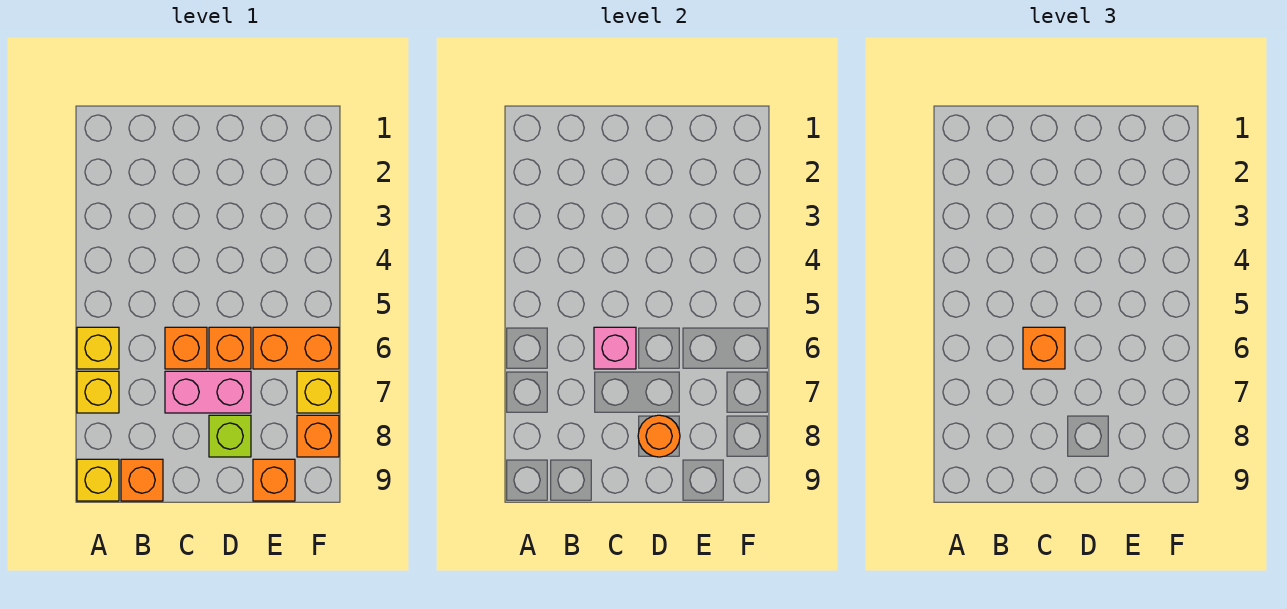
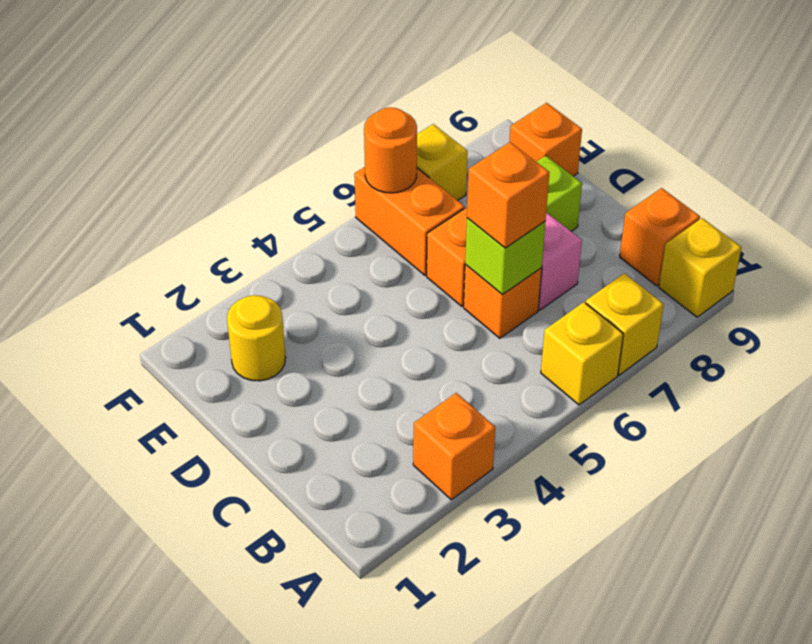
pink 1x1 brick [594,327,636,369] -> lime 1x1 brick [465,218,545,294]
orange 1x1 round brick [638,415,680,457] -> orange 1x1 round brick moved to [364,107,417,193]
none -> yellow 1x1 round brick [227,295,286,381]
orange 1x1 brick [297,415,339,457] -> orange 1x1 brick moved to [413,393,495,500]

